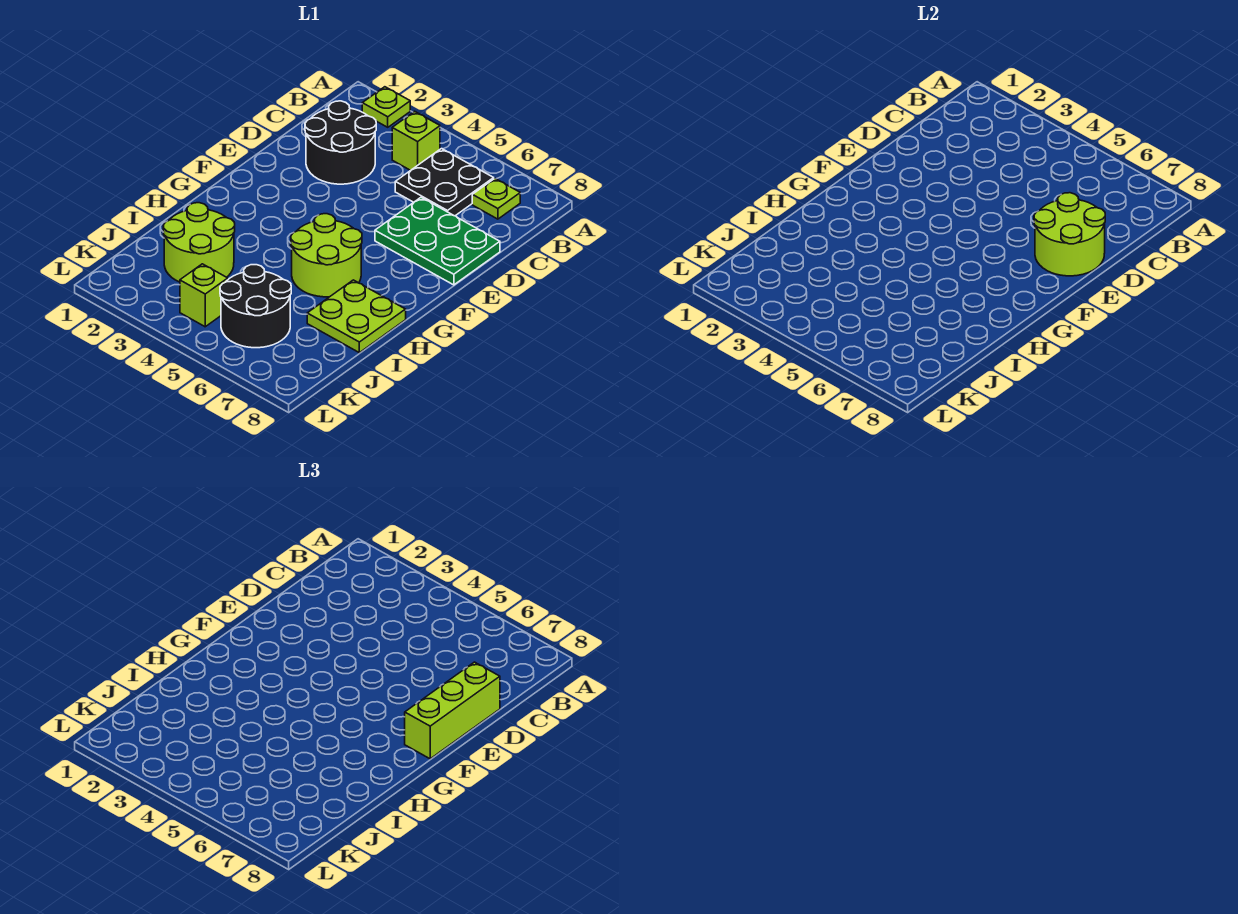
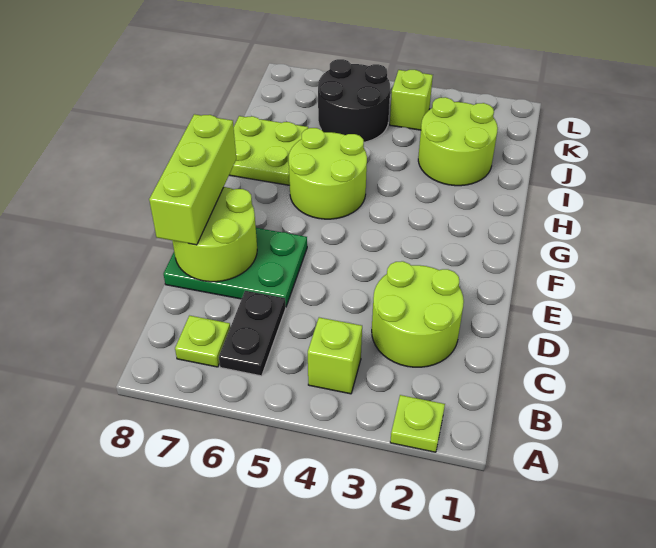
black 2x2 plate [395,149,494,216] -> black 1x2 plate [219,291,286,376]
black 2x2 round brick [305,101,376,184] -> lime 2x2 round brick [372,261,464,367]

